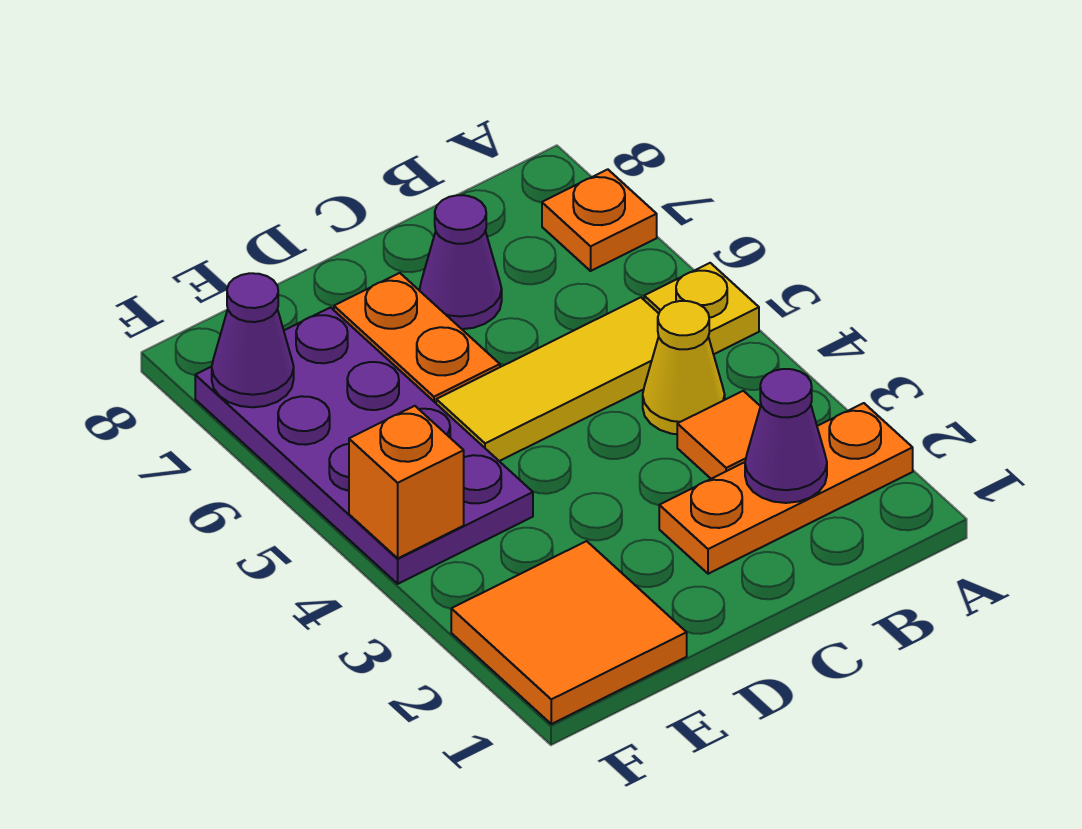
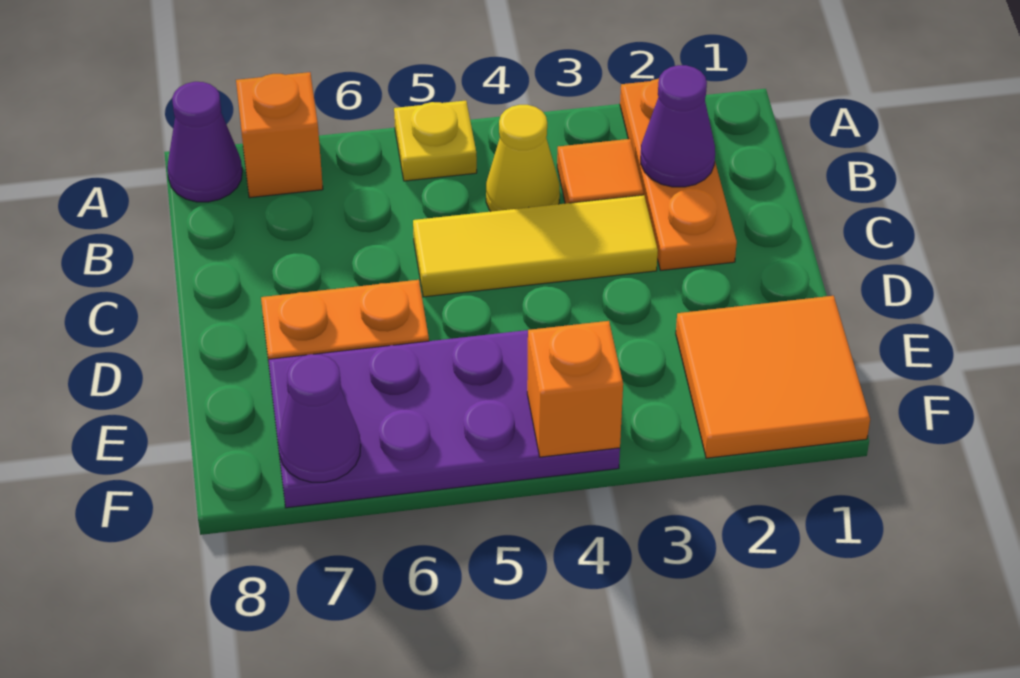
orange 1x1 plate [542,169,657,271] -> orange 1x1 brick [236,72,323,198]
yellow 1x3 tile [436,297,659,461] -> yellow 1x3 tile turned to [413,195,658,297]
purple 1x1 cone [420,195,502,329] -> purple 1x1 cone moved to [167,82,242,202]

